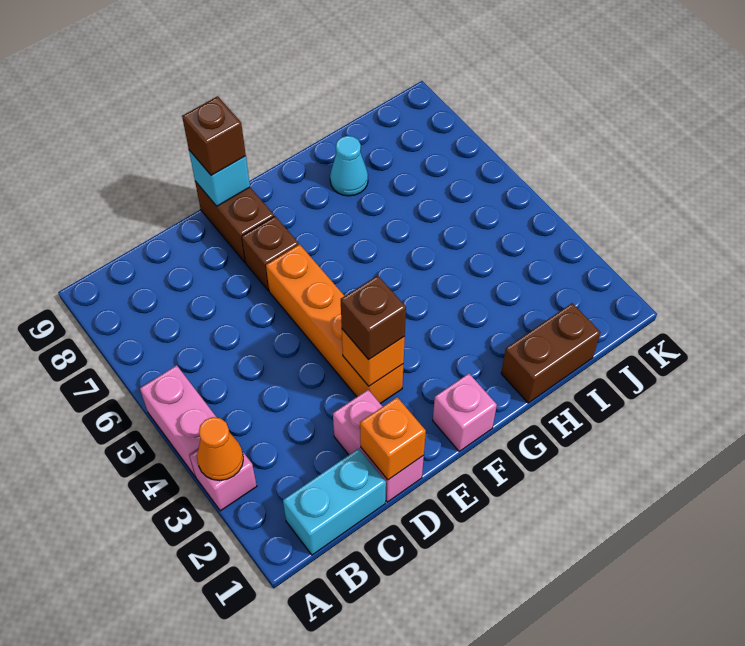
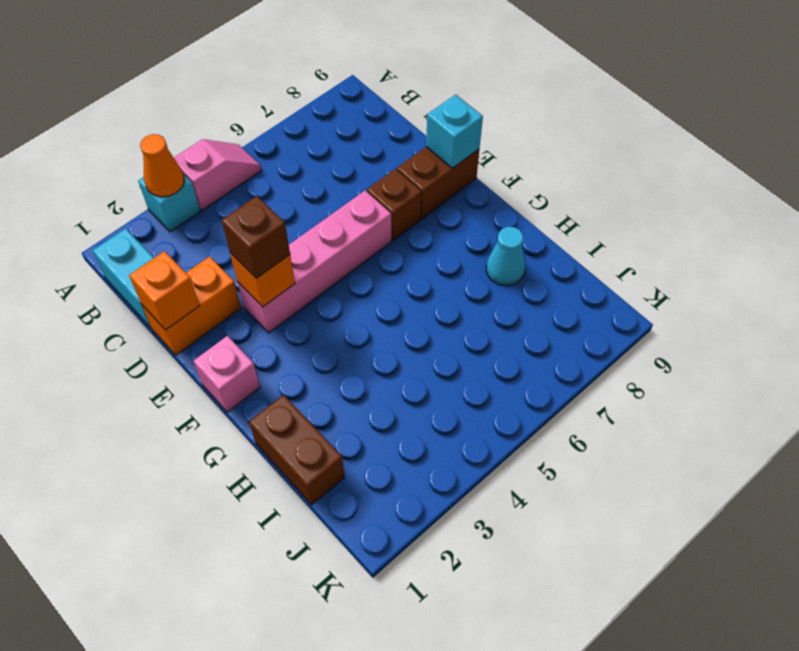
pink 1x1 brick [190,451,257,511] -> cyan 1x1 brick [138,174,200,232]
pink 1x2 brick [140,365,217,477] -> pink 1x2 slope [174,139,262,210]
pink 1x2 brick [333,390,424,502] -> orange 1x2 brick [141,256,241,355]
orange 1x4 brick [266,244,403,403] -> pink 1x4 brick [238,191,392,333]
brown 1x1 brick [182,96,246,176] -> none

